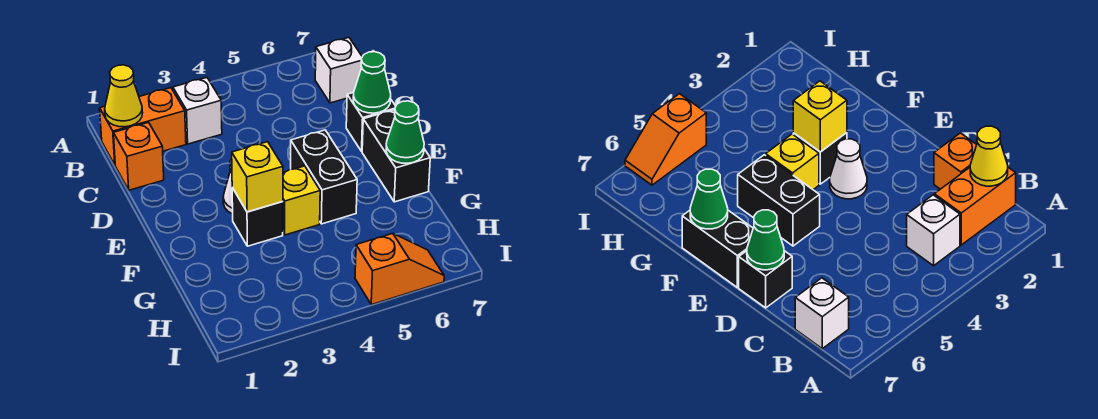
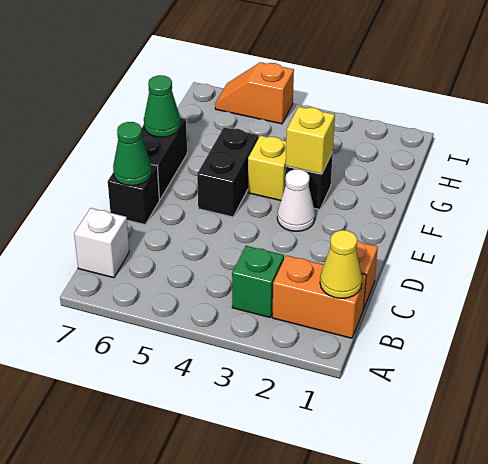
white 1x1 brick [173,78,222,144] -> green 1x1 brick [232,246,284,317]

